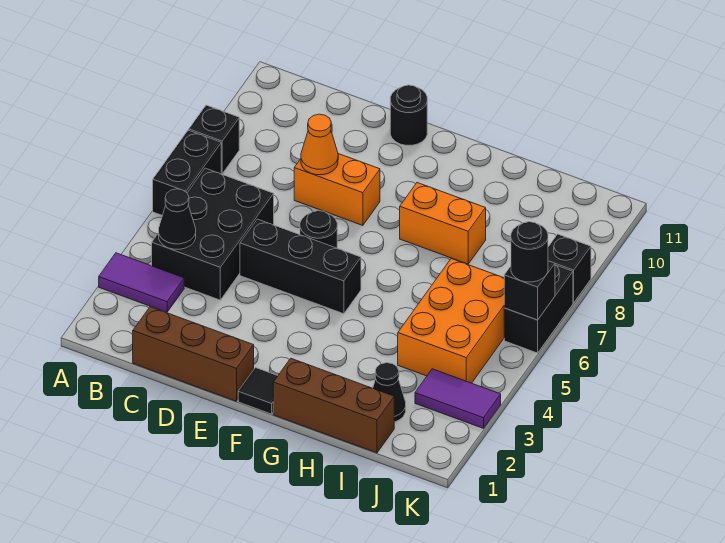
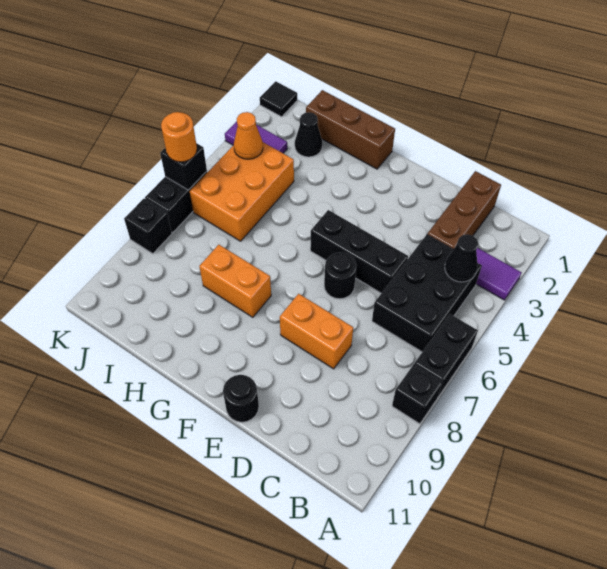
brown 1x3 brick [133,307,254,401] -> brown 1x3 brick turned to [427,171,501,249]
orange 1x1 cone [301,114,338,175] -> orange 1x1 cone moved to [234,112,263,159]
black 1x1 tile [238,368,277,414] -> black 1x1 tile moved to [260,81,297,117]
black 1x1 round brick [511,222,548,282] -> orange 1x1 round brick [161,112,197,162]

